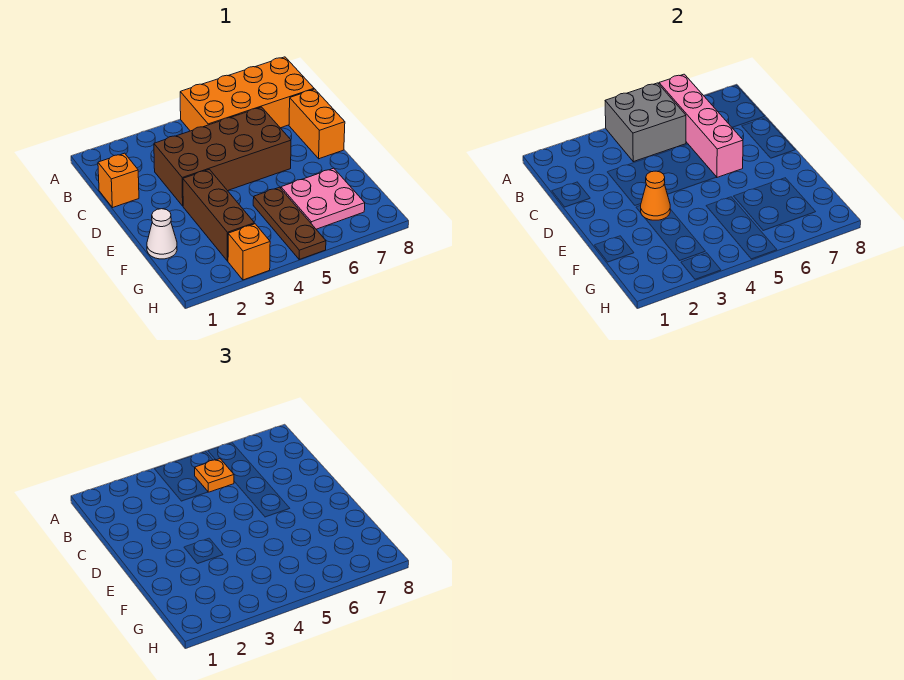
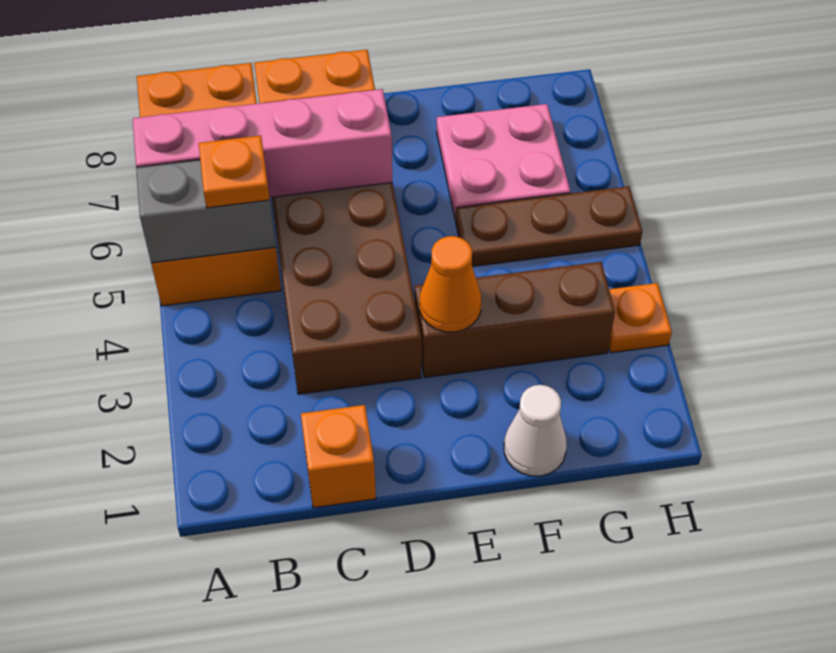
grey 2x2 brick [605,83,686,162] -> grey 1x2 brick [136,160,276,263]
orange 1x1 brick [228,224,270,280] -> orange 1x1 plate [609,283,672,353]

